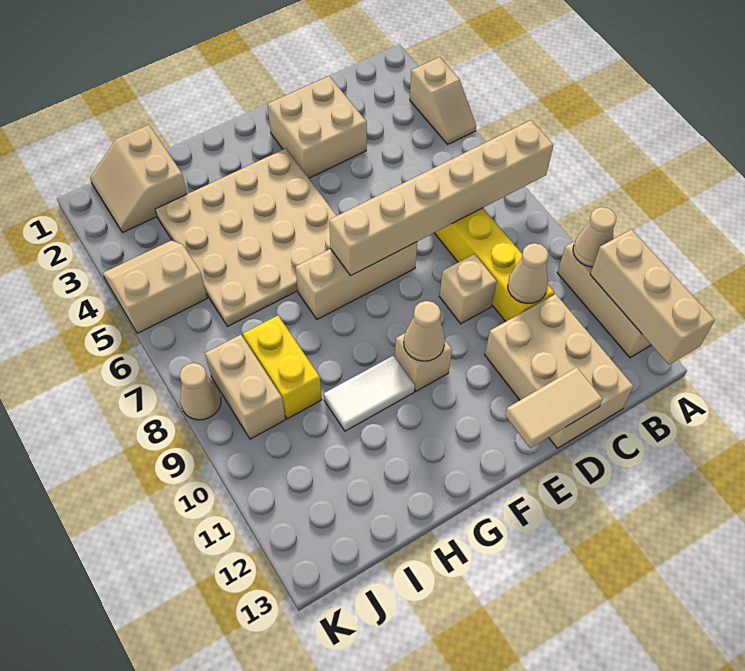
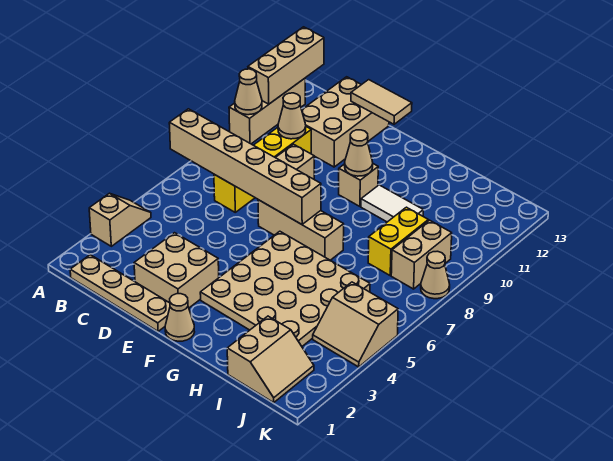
none -> tan 1x4 plate [70,255,170,331]
none -> tan 1x1 cone [165,294,194,341]

